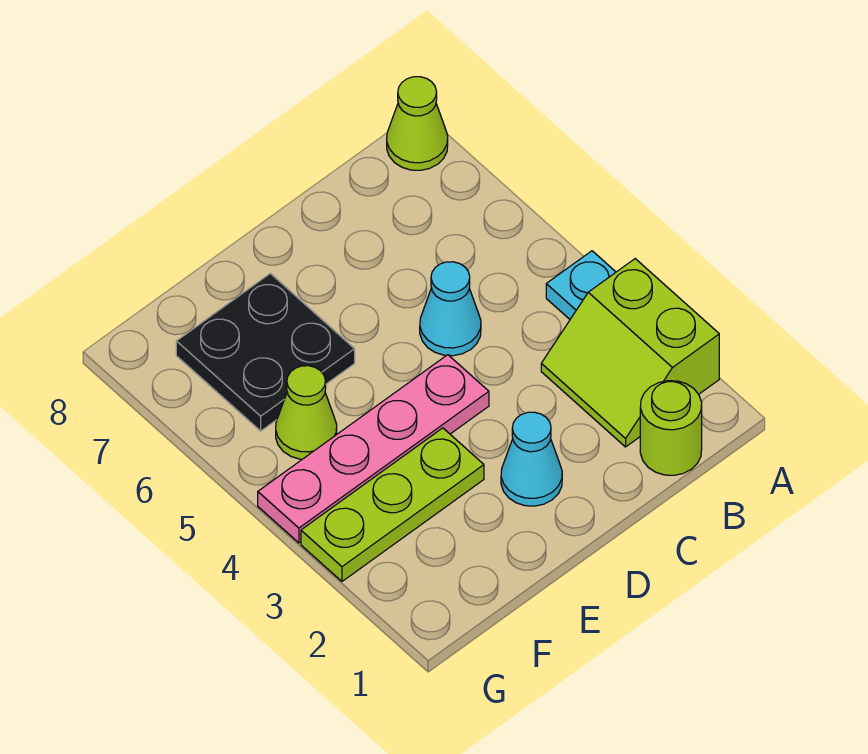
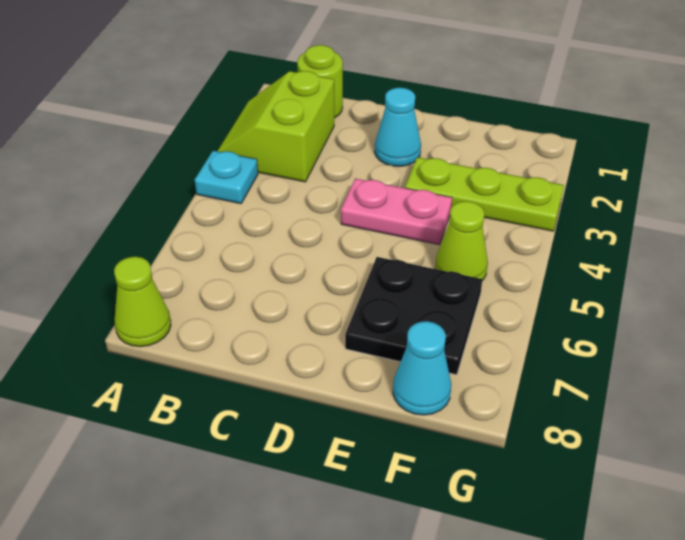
lime 2x2 slope [541,259,719,447] -> lime 2x2 slope turned to [218,71,334,182]
cyan 1x1 cone [420,262,481,356] -> cyan 1x1 cone moved to [393,321,451,415]
pink 1x4 plate [258,355,489,543] -> pink 1x2 plate [341,179,452,245]

